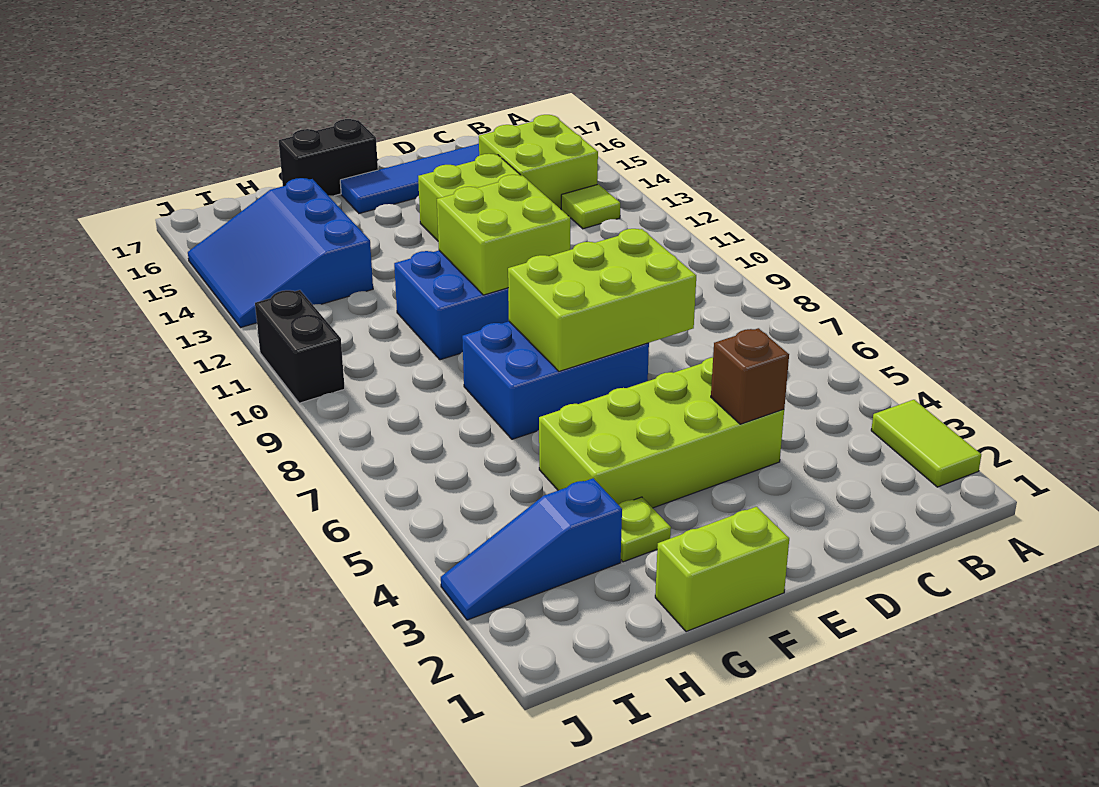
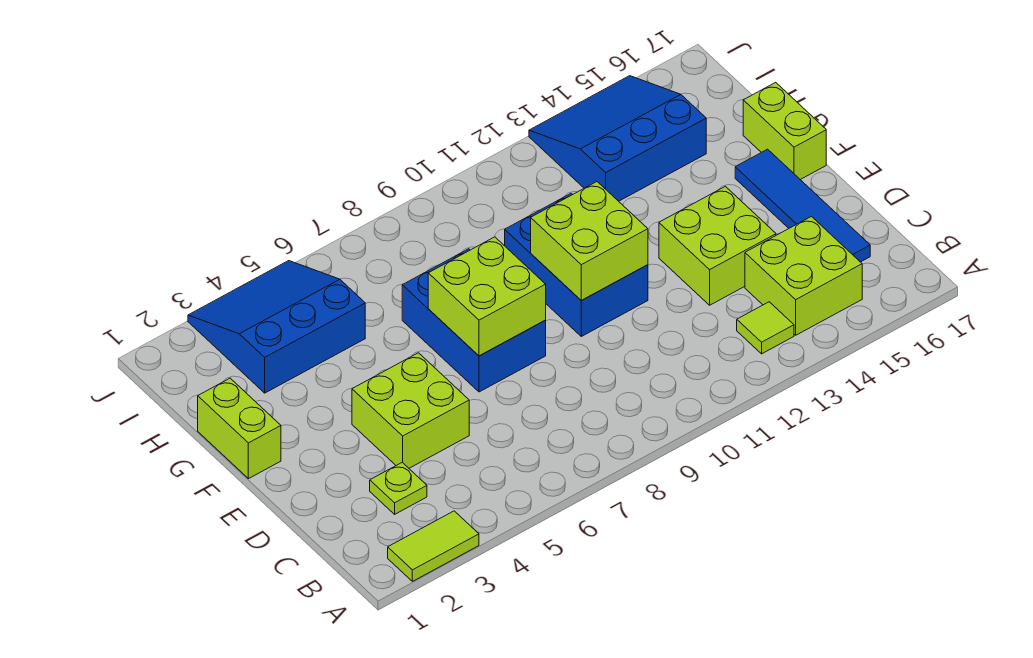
lime 2x4 brick [539,358,784,508] -> lime 2x2 brick [352,353,469,468]
brown 1x1 brick [711,328,789,424] -> none
lime 2x3 brick [508,229,696,371] -> lime 2x2 brick [428,237,546,356]
black 1x2 brick [279,119,378,196] -> lime 1x2 brick [743,82,826,180]
lime 1x1 plate [619,497,671,562] -> lime 1x1 plate moved to [370,462,427,514]
blue 1x3 slope [441,478,622,620] -> blue 3x3 slope [188,261,365,393]
black 1x2 brick [255,290,345,403] -> none

